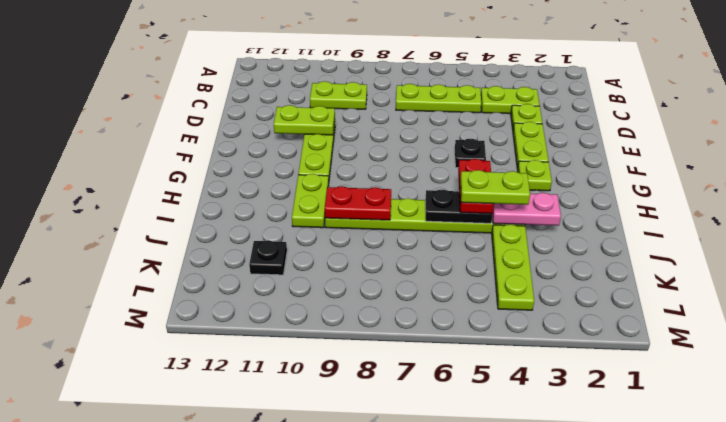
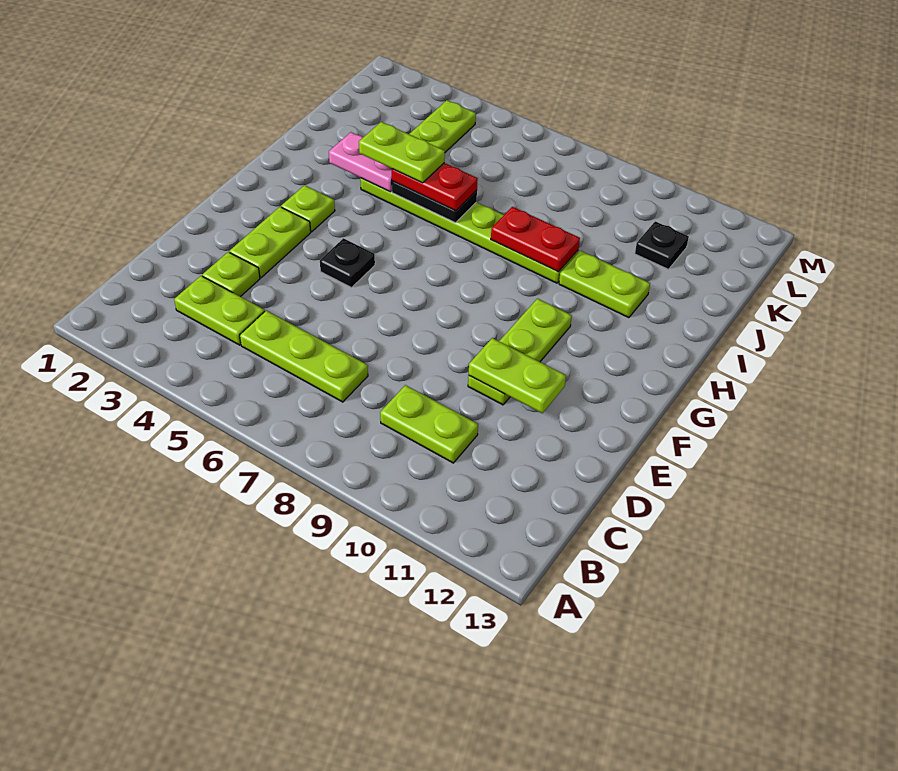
red 1x2 plate [458,159,494,214] -> red 1x2 plate turned to [392,163,478,211]
lime 1x2 plate [292,174,329,228] -> lime 1x2 plate turned to [559,251,650,318]

